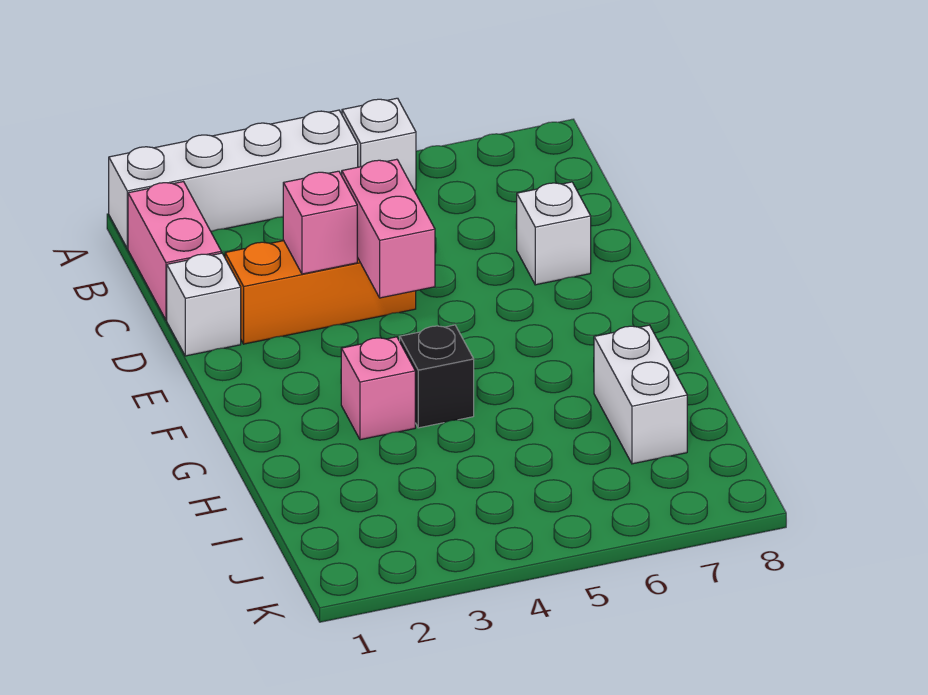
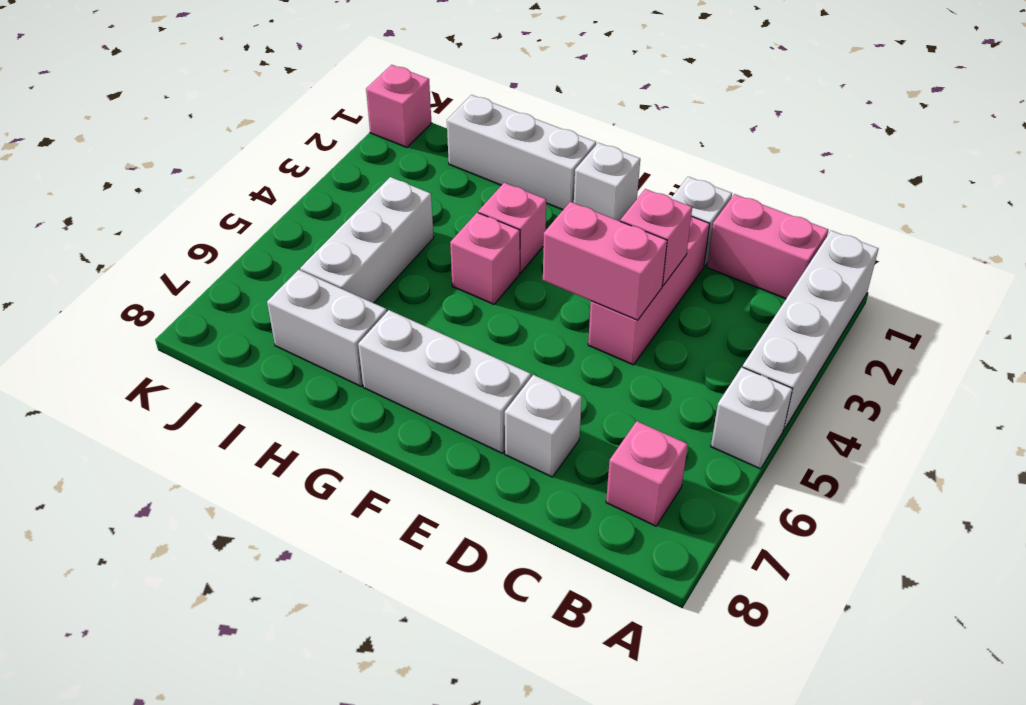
none -> pink 1x1 brick [606,421,688,526]
orange 1x3 brick [225,241,416,344] -> pink 1x3 brick [588,216,710,365]
none -> white 1x3 brick [358,310,531,453]
none -> white 1x1 brick [574,143,640,221]
none -> white 1x3 brick [447,95,596,210]
black 1x1 brick [400,325,474,428] -> pink 1x1 brick [450,212,520,304]
none -> white 1x3 brick [300,177,434,303]
none -> pink 1x1 brick [366,65,432,148]

